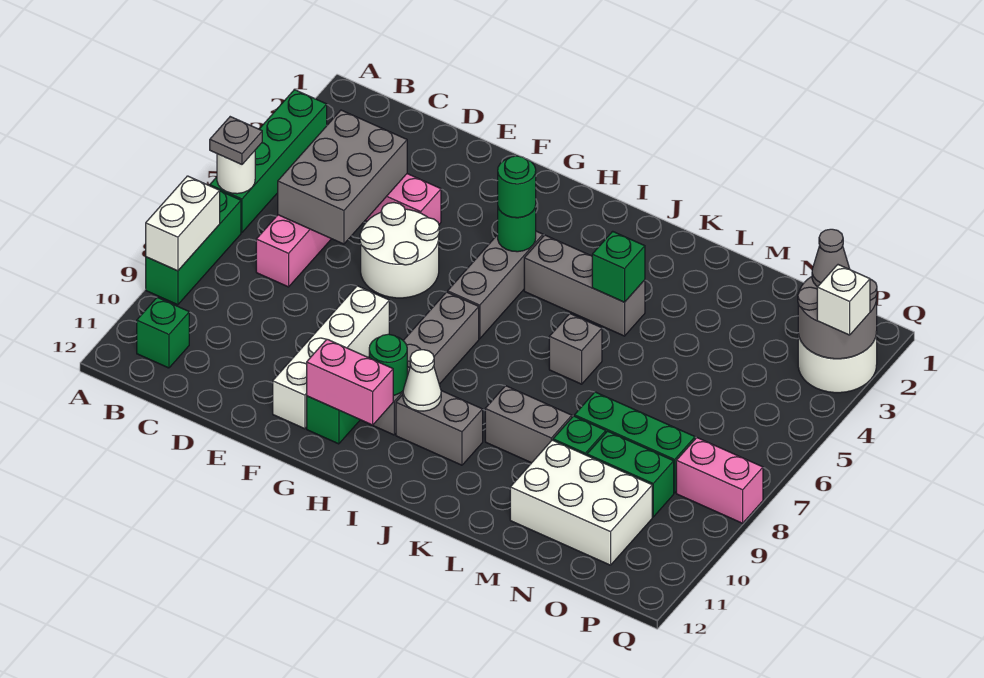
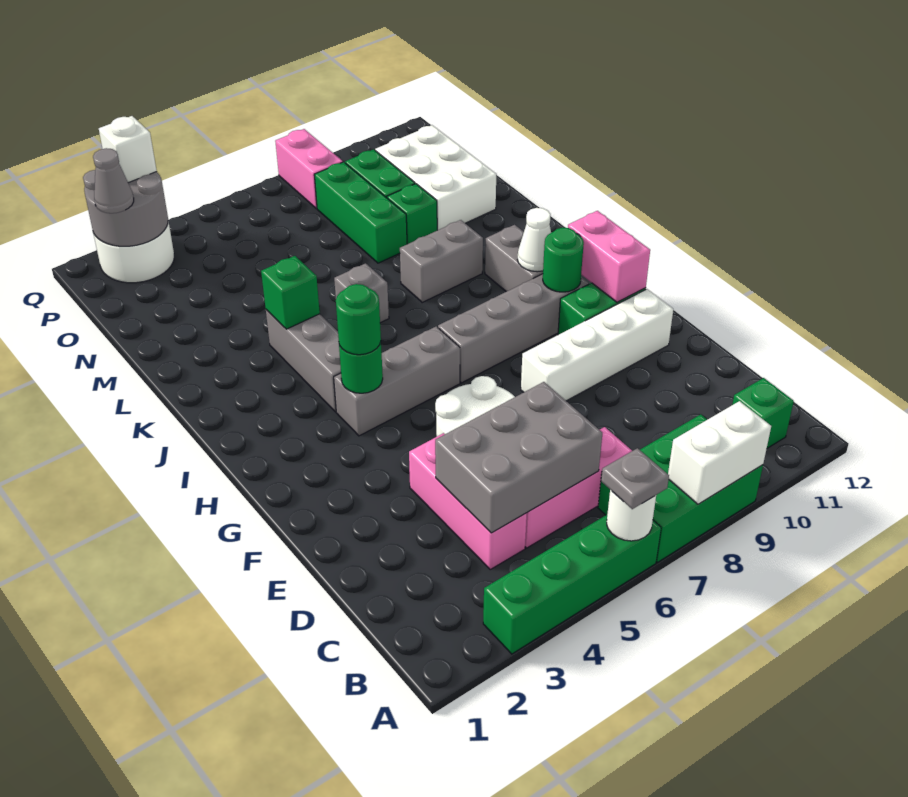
green 1x3 brick [146,191,241,305] -> green 2x3 brick [598,414,763,562]
grey 1x2 brick [485,386,572,463] -> grey 1x2 brick turned to [400,220,483,302]

